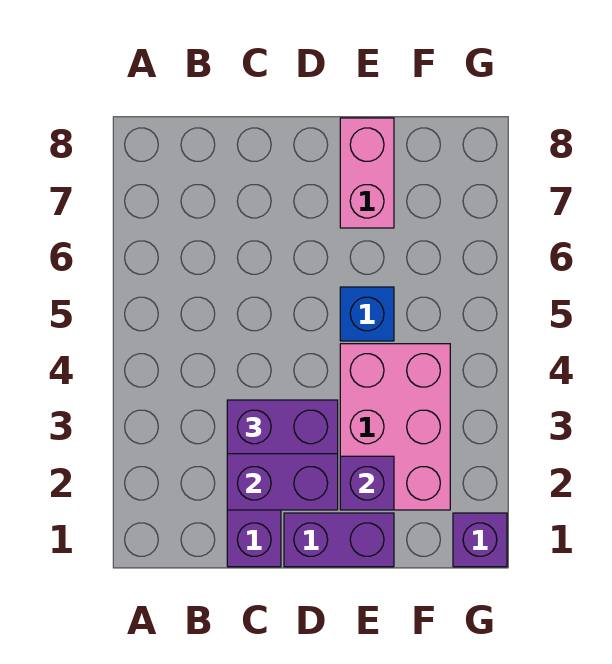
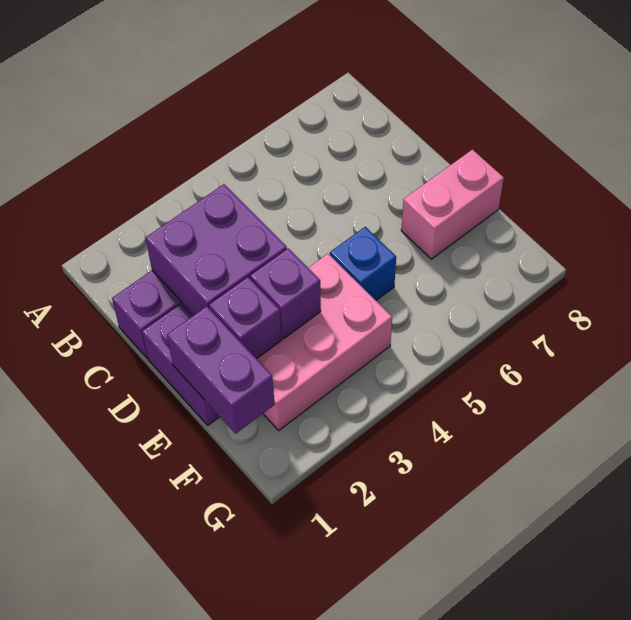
purple 1x2 brick [227,400,338,454] -> purple 1x2 brick moved to [167,306,275,434]
purple 1x1 brick [453,513,507,567] -> purple 1x1 brick moved to [250,248,321,338]

